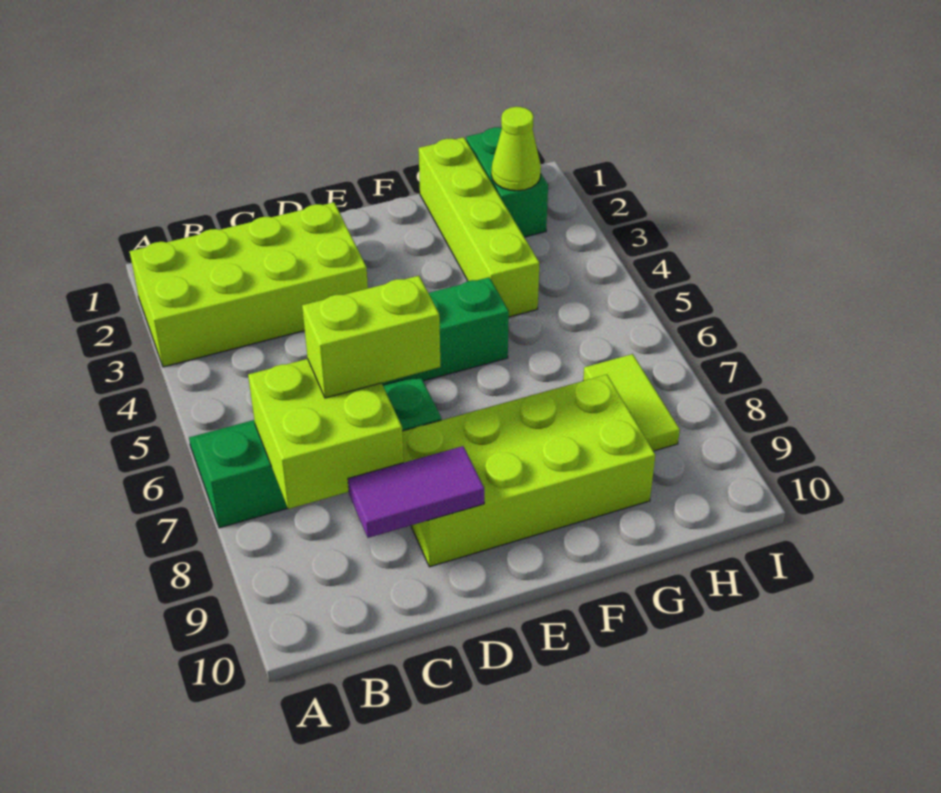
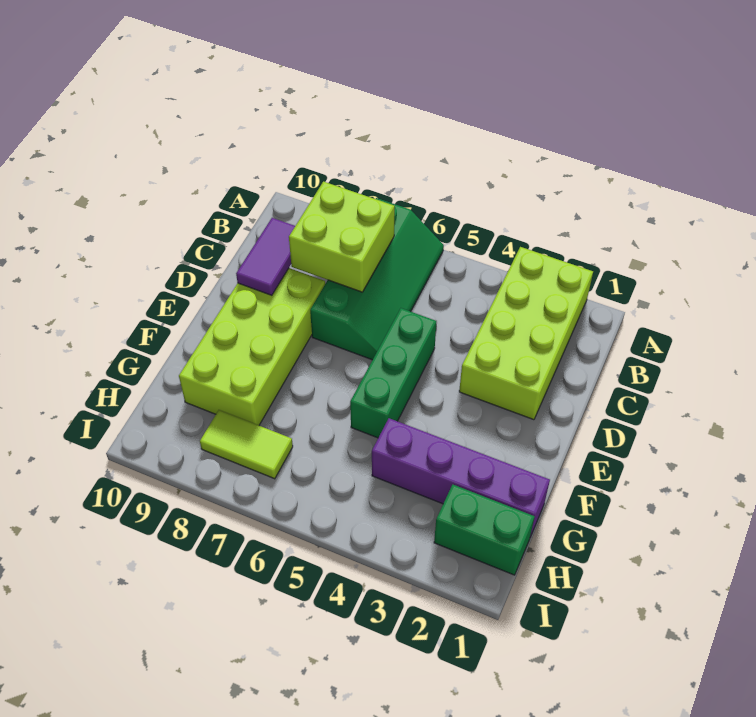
lime 1x2 brick [302,276,440,398] -> none
lime 1x4 brick [419,137,540,317] -> purple 1x4 brick [372,418,550,537]
lime 1x1 cone [491,107,541,191] -> none

